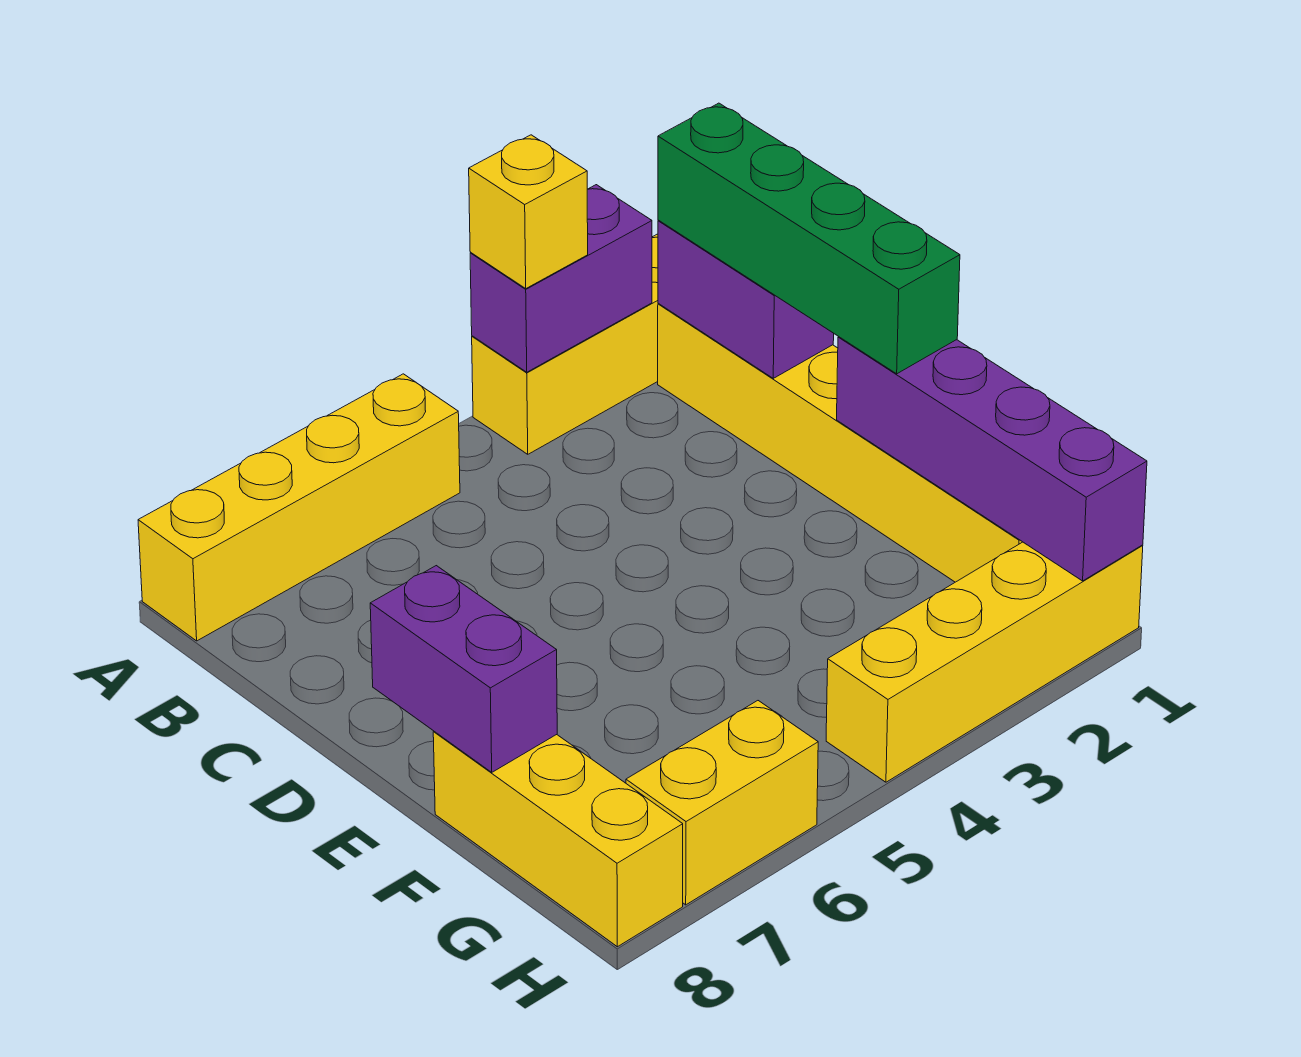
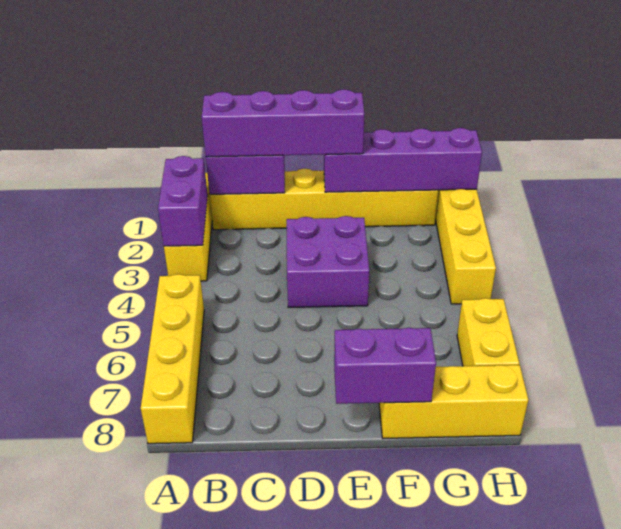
yellow 1x1 brick [469,135,588,288] -> none
green 1x4 brick [658,103,960,374] -> purple 1x4 brick [202,89,365,157]
none -> purple 2x2 brick [287,216,369,308]

